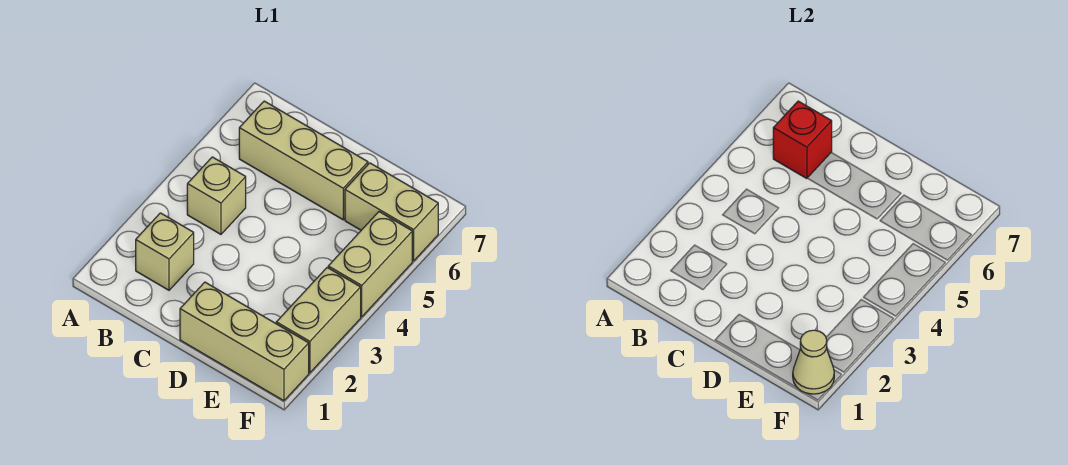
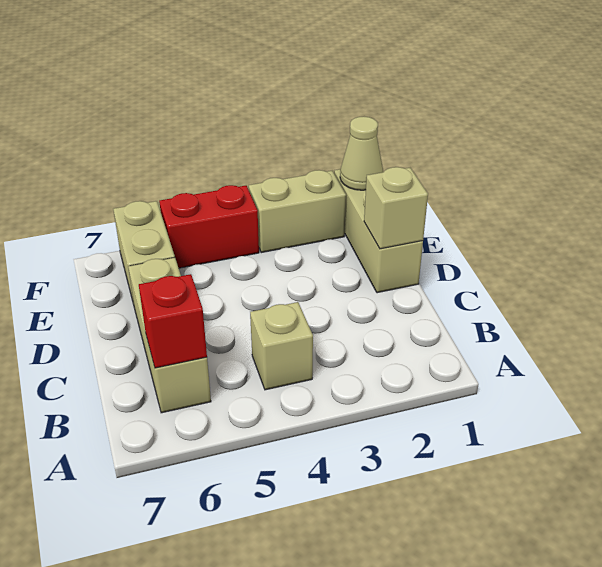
tan 1x1 brick [136,213,194,290] -> tan 1x1 brick moved to [364,167,428,249]
tan 1x2 brick [328,212,412,317] -> red 1x2 brick [159,185,259,268]

